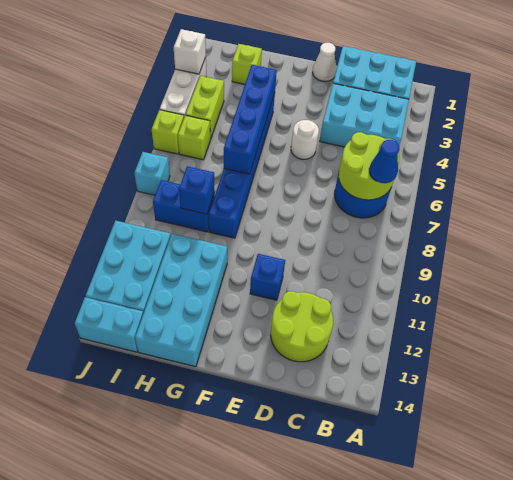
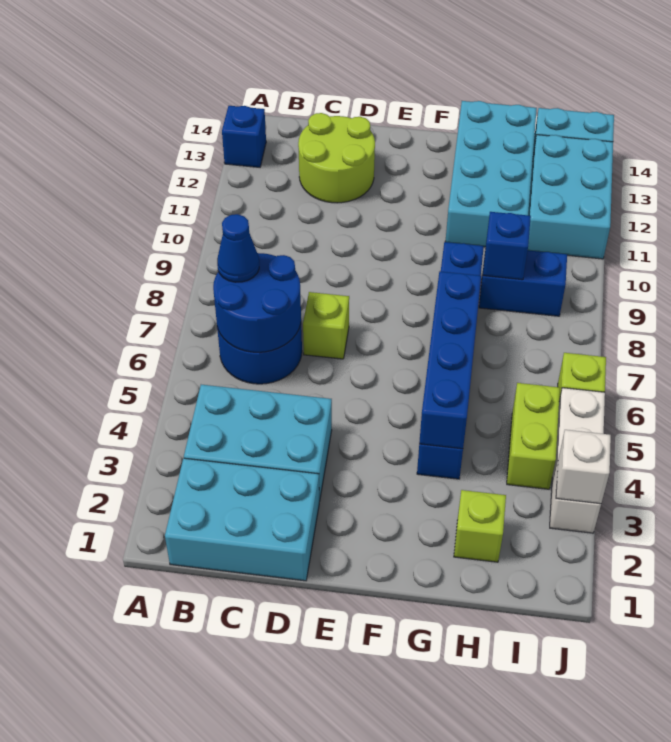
lime 2x2 round brick [338,132,399,200] -> blue 2x2 round brick [213,253,301,352]
white 1x1 cone [312,43,336,82] -> none
white 1x1 round brick [291,120,319,159] -> none
blue 1x1 brick [250,254,285,300] -> blue 1x1 brick moved to [222,106,266,167]
lime 1x1 brick [178,115,210,160] -> lime 1x1 brick moved to [303,292,349,359]
cyan 1x1 brick [134,152,170,195] -> none

